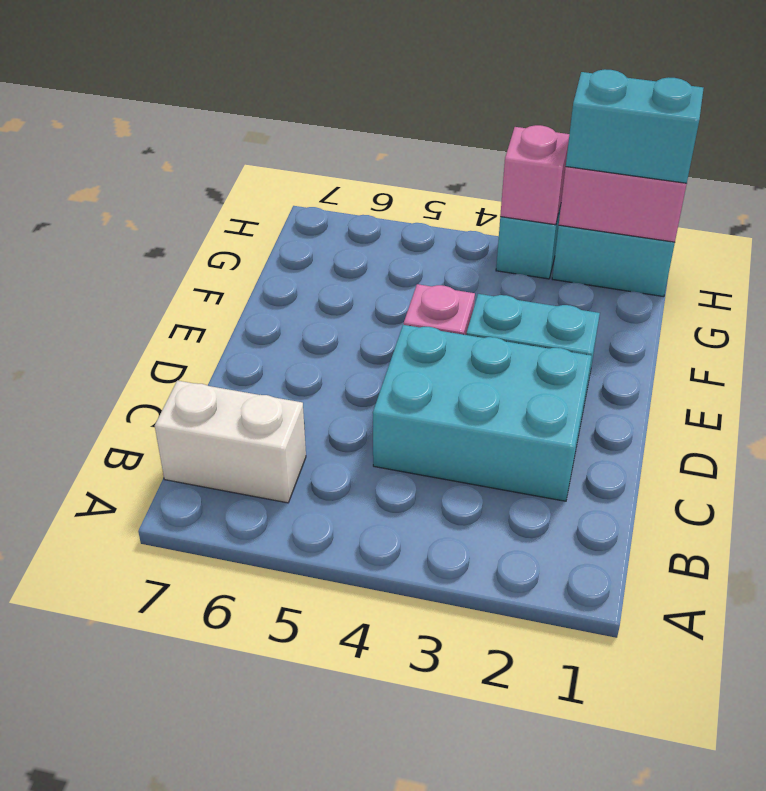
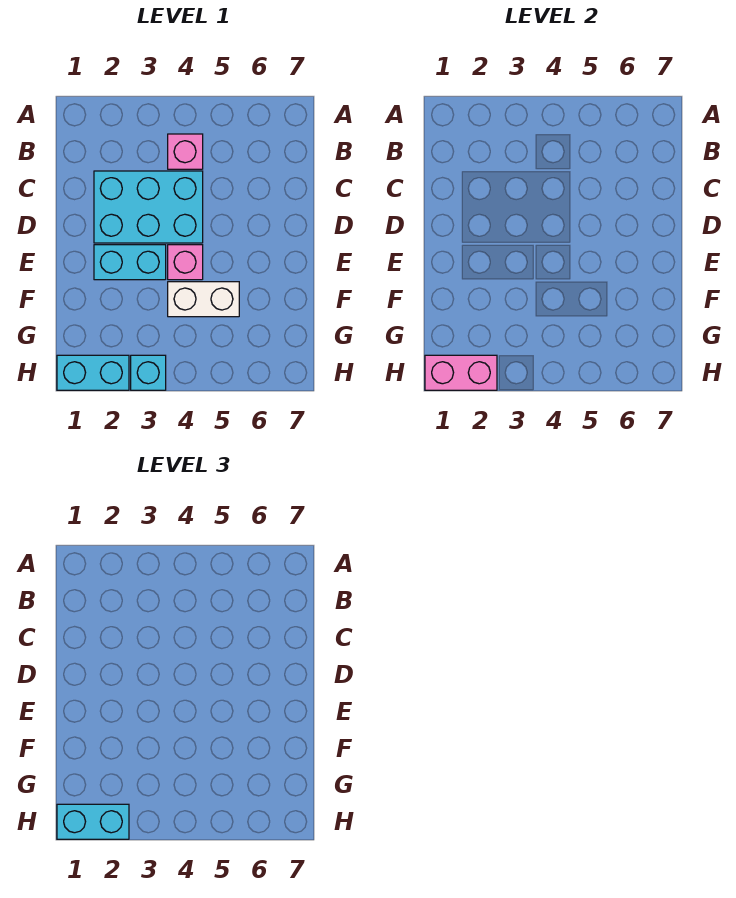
white 1x2 brick [155,381,306,503] -> white 1x2 brick moved to [168,282,239,317]
pink 1x1 brick [500,125,569,225] -> pink 1x1 brick moved to [168,134,203,169]

